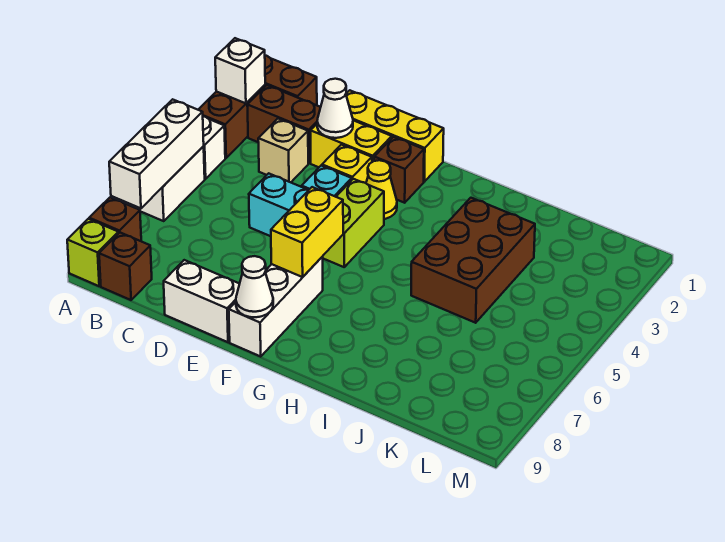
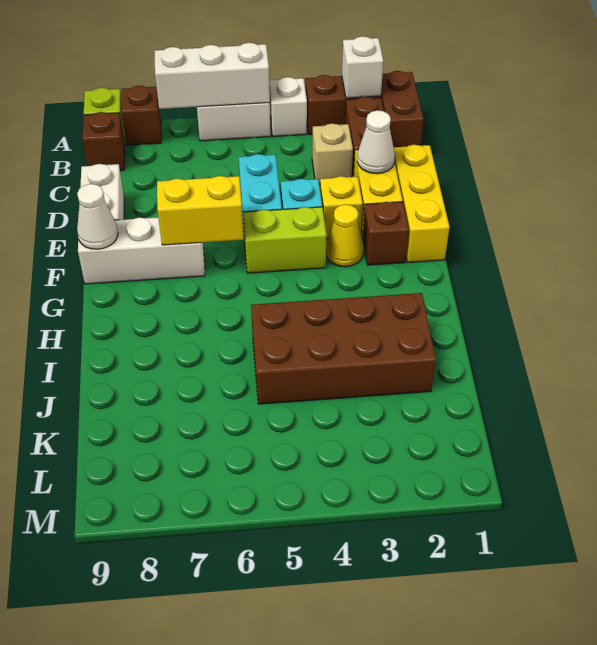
brown 2x3 brick [411,198,535,323] -> brown 2x4 brick [251,293,436,404]

